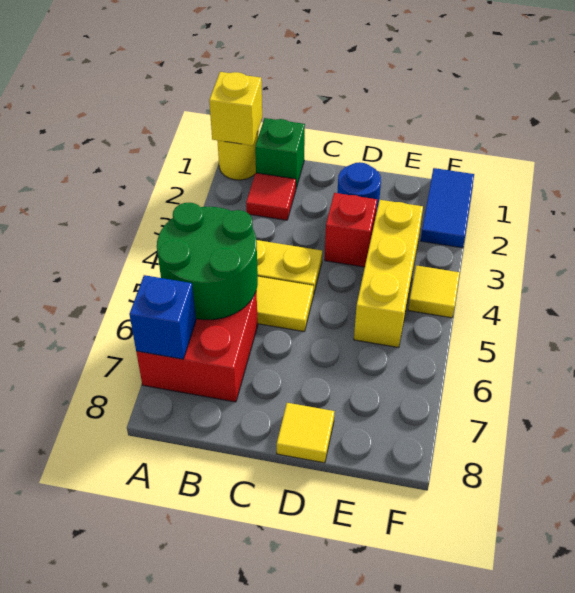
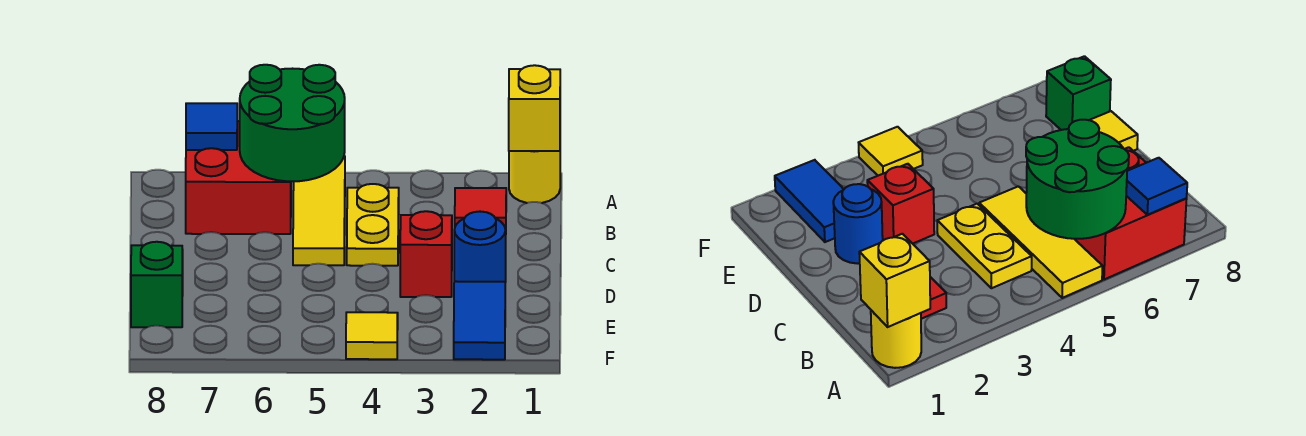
blue 1x1 brick [129,275,196,359] -> blue 1x1 tile [186,103,237,150]
green 1x1 brick [255,118,305,188] -> green 1x1 brick moved to [131,242,182,327]
yellow 1x3 brick [354,200,423,348] -> none
blue 1x2 tile [421,168,474,248] -> blue 1x2 tile turned to [454,281,505,360]

